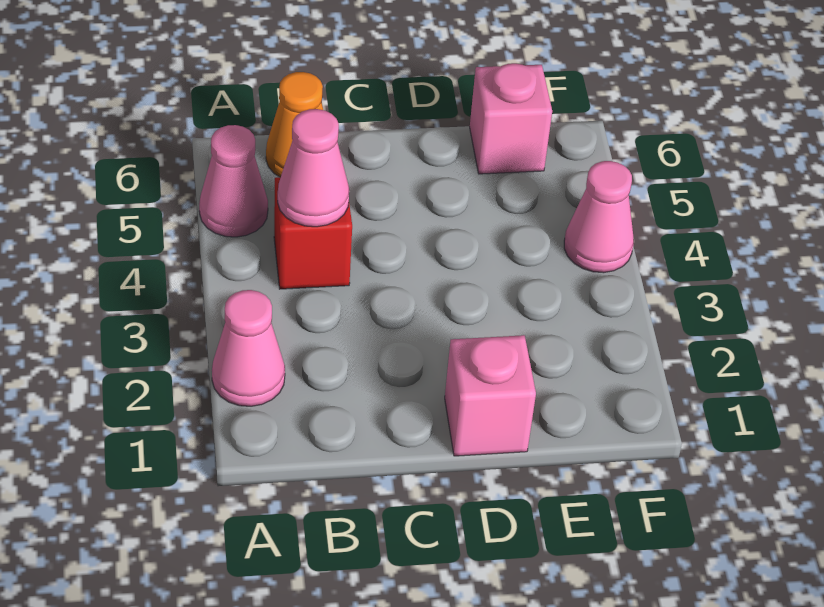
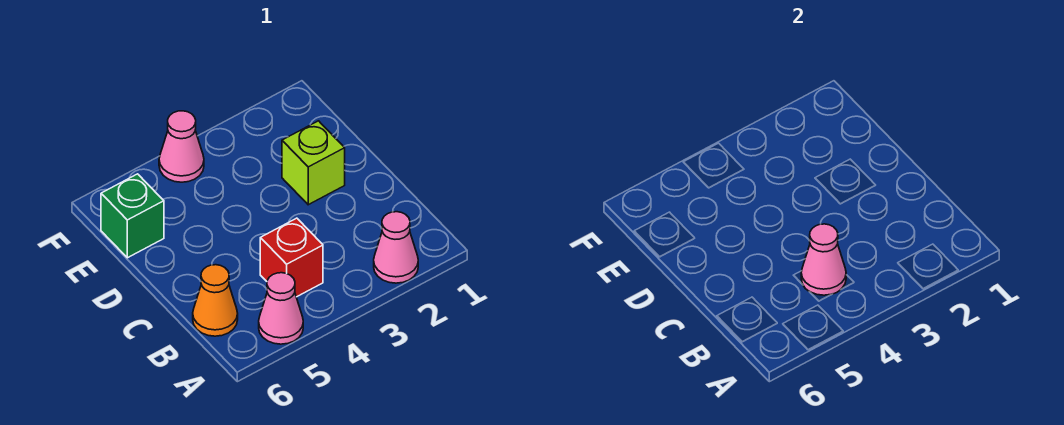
pink 1x1 brick [445,335,536,456] -> none
none -> lime 1x1 brick [282,121,345,205]
pink 1x1 brick [470,63,552,174] -> green 1x1 brick [101,174,164,258]

